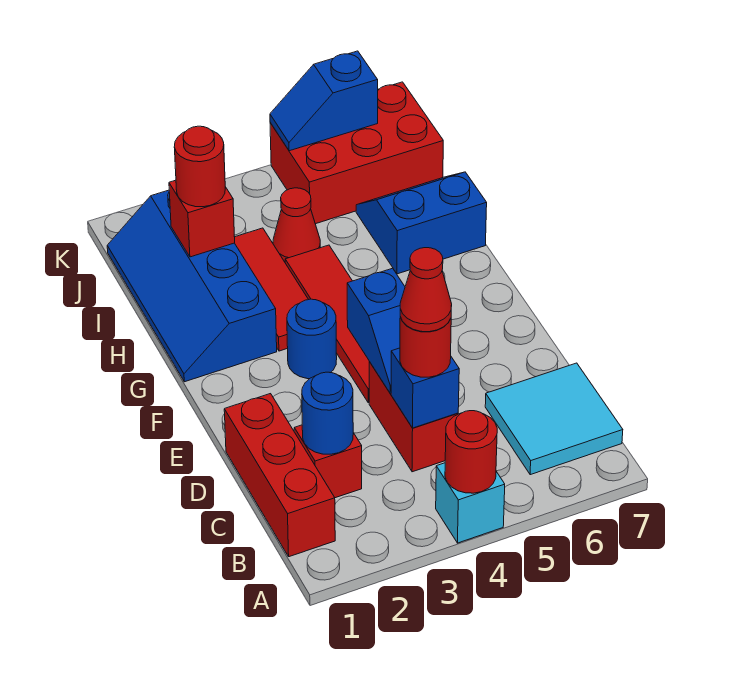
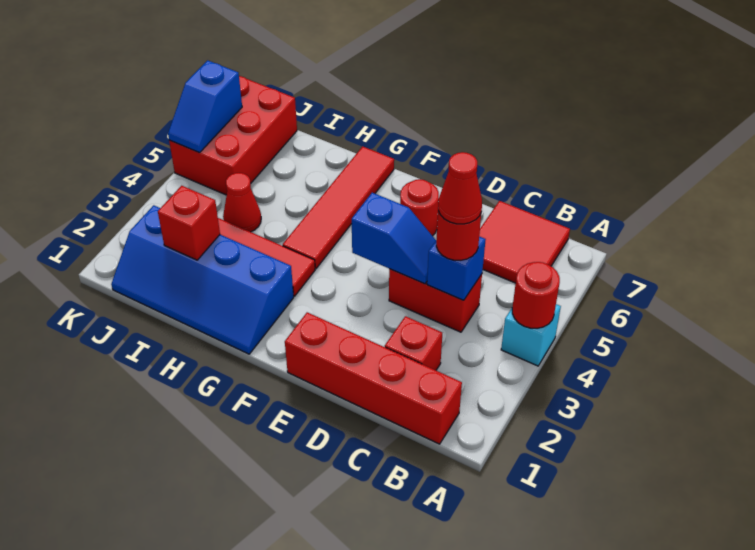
red 1x3 brick [224,394,335,557] -> red 1x4 brick [285,312,462,444]
cyan 2x2 tile [485,363,623,475] -> red 2x2 tile [479,201,570,283]
blue 1x1 round brick [302,372,353,454] -> none
red 1x4 tile [285,245,369,403] -> red 1x4 tile turned to [283,146,394,269]
blue 1x1 round brick [287,299,337,379] -> none
blue 2x2 slope [356,172,487,274] -> none
red 1x1 round brick [174,126,225,207] -> red 1x1 round brick moved to [400,179,439,236]

